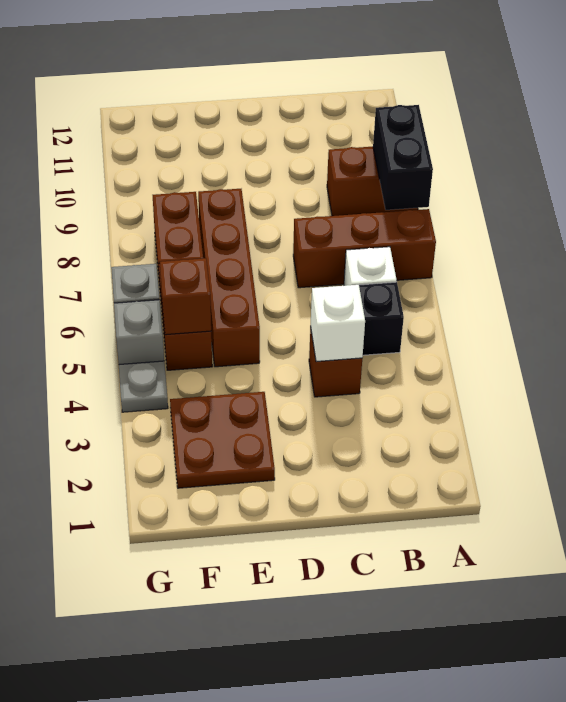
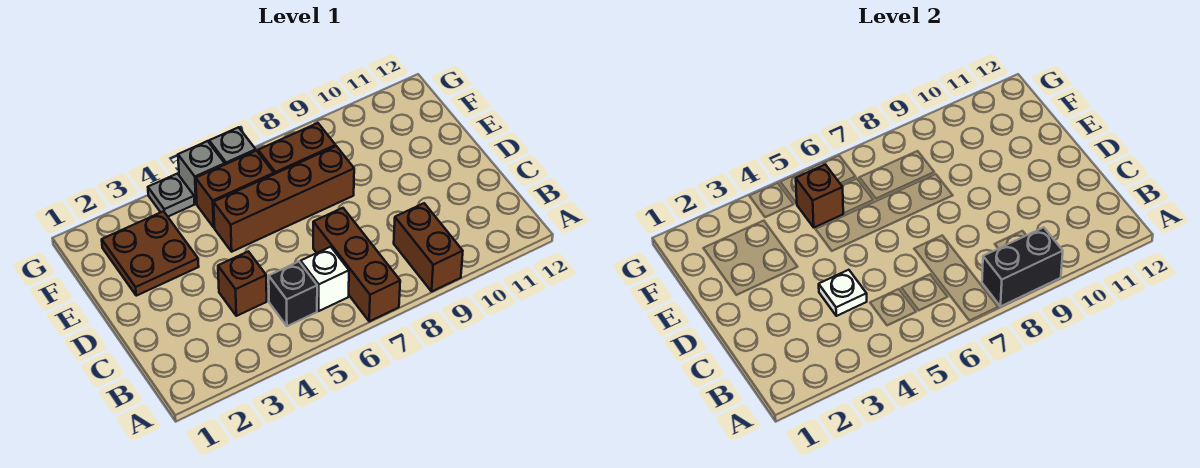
white 1x1 brick [311,285,365,362] -> white 1x1 plate [819,270,867,316]

